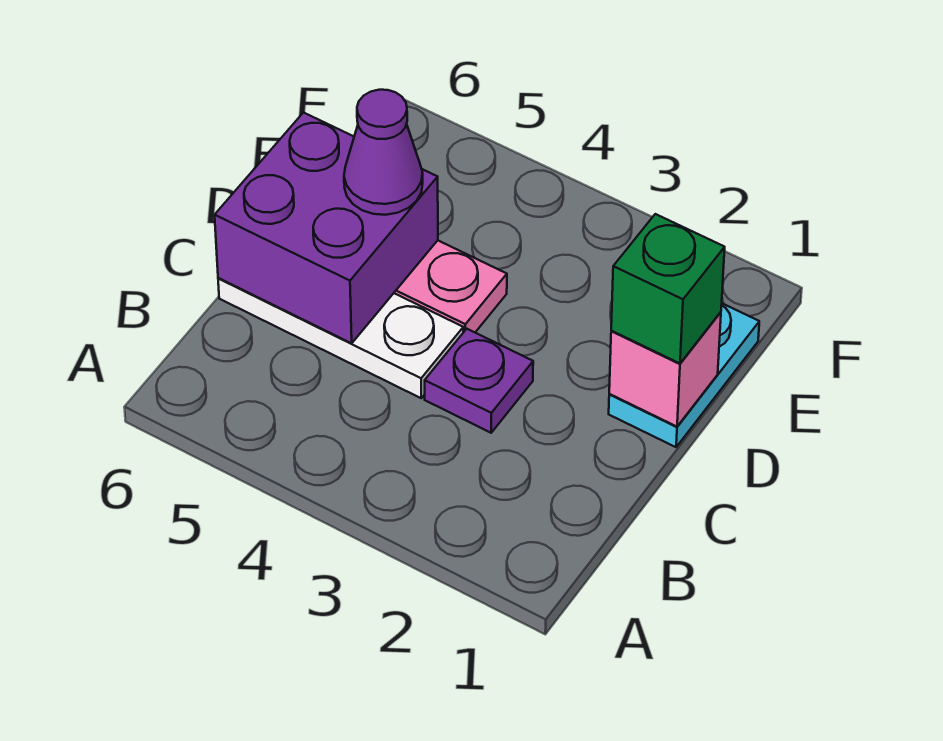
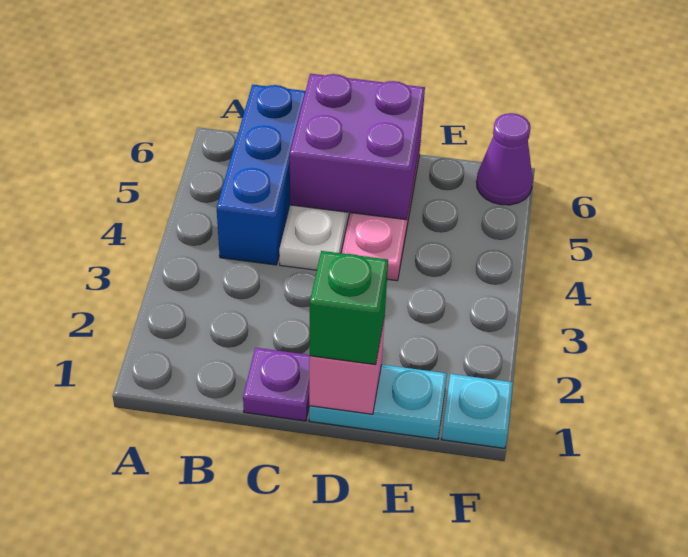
none -> blue 1x3 brick [217,85,305,265]
purple 1x1 plate [425,329,533,433] -> purple 1x1 plate moved to [243,348,310,421]
purple 1x1 cone [344,90,423,215] -> purple 1x1 cone moved to [476,113,533,205]
none -> cyan 1x1 plate [442,374,513,448]

